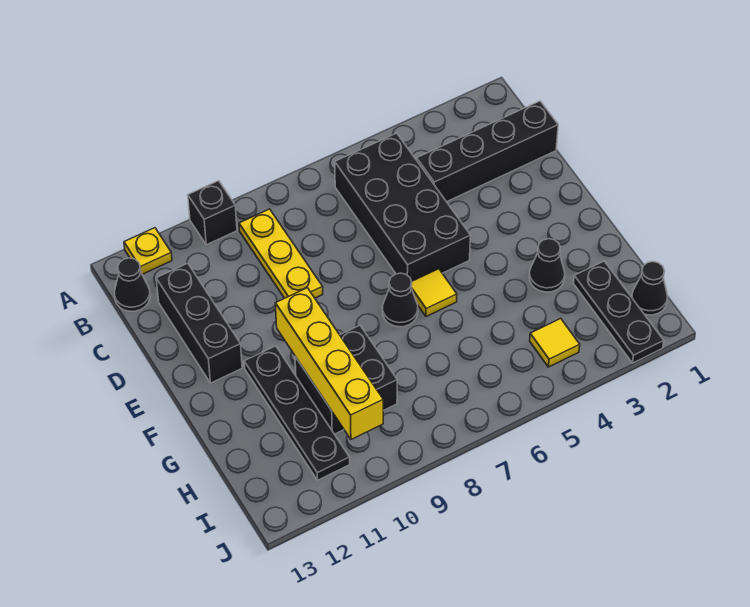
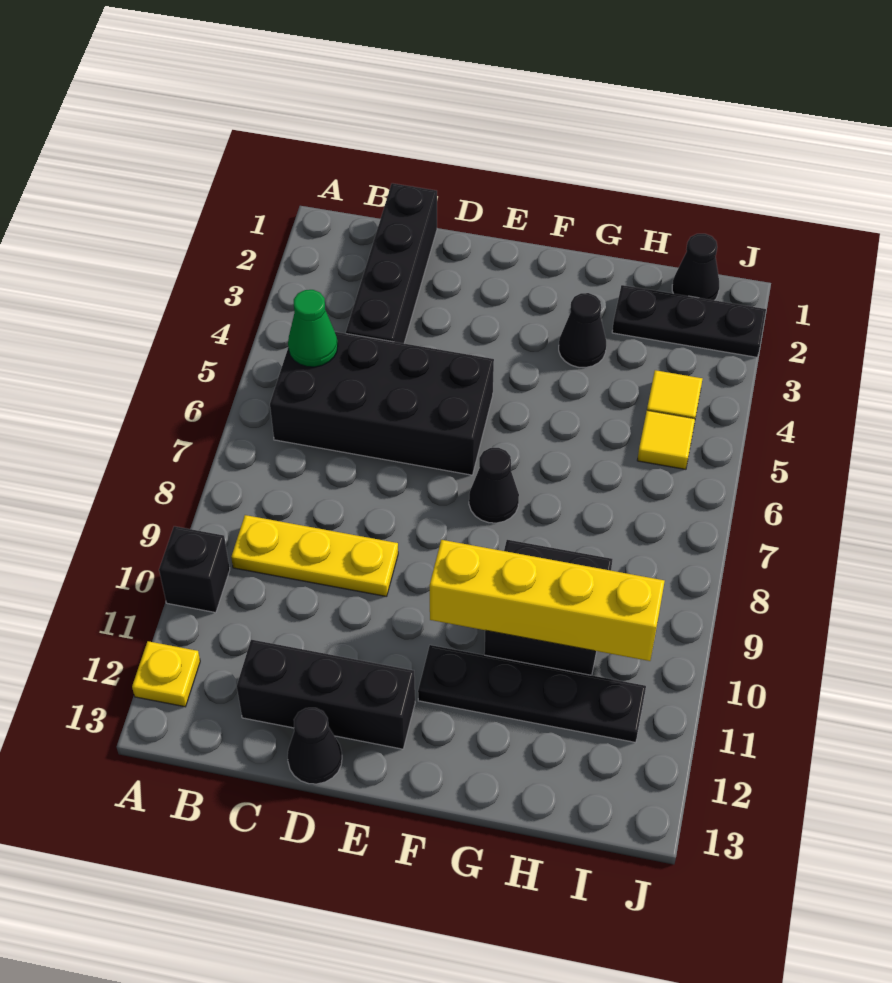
none -> green 1x1 cone [288,290,338,367]
black 1x1 cone [115,258,150,311] -> black 1x1 cone moved to [288,708,342,784]
yellow 1x1 tile [411,269,457,317] -> yellow 1x1 tile moved to [637,410,695,469]

